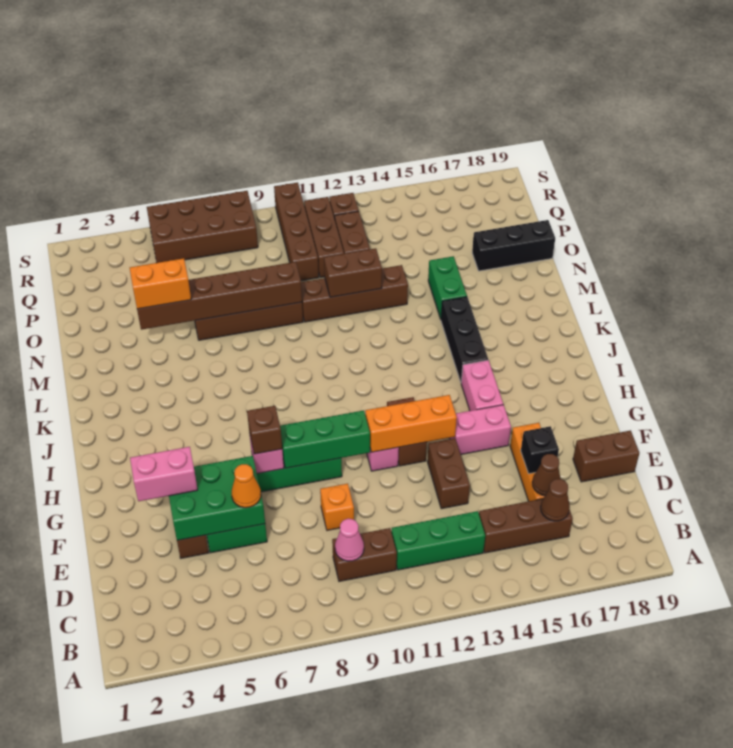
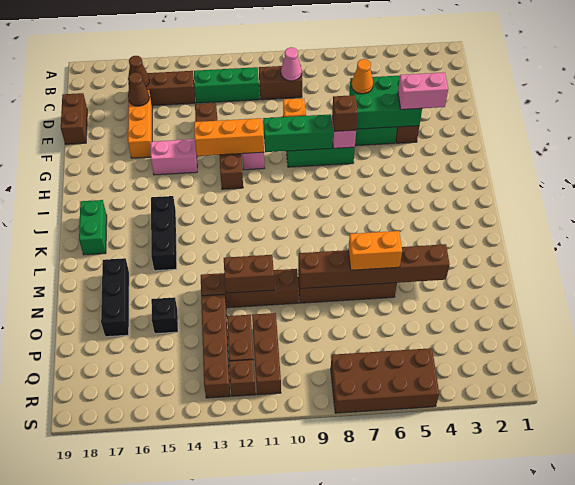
black 1x1 brick [521,426,559,474] -> black 1x1 brick moved to [151,297,178,334]
brown 1x2 brick [573,430,639,482] -> brown 1x2 brick turned to [61,93,87,144]
pink 1x2 brick [461,360,503,411] -> none
green 1x2 brick [428,256,467,319] -> green 1x2 brick moved to [79,200,107,255]
orange 1x2 brick [130,258,191,309] -> orange 1x2 brick moved to [348,231,402,270]
black 1x3 brick [472,220,555,271] -> black 1x3 brick turned to [101,258,129,337]
brown 1x4 brick [274,183,319,281] -> brown 1x4 brick moved to [201,294,230,398]

